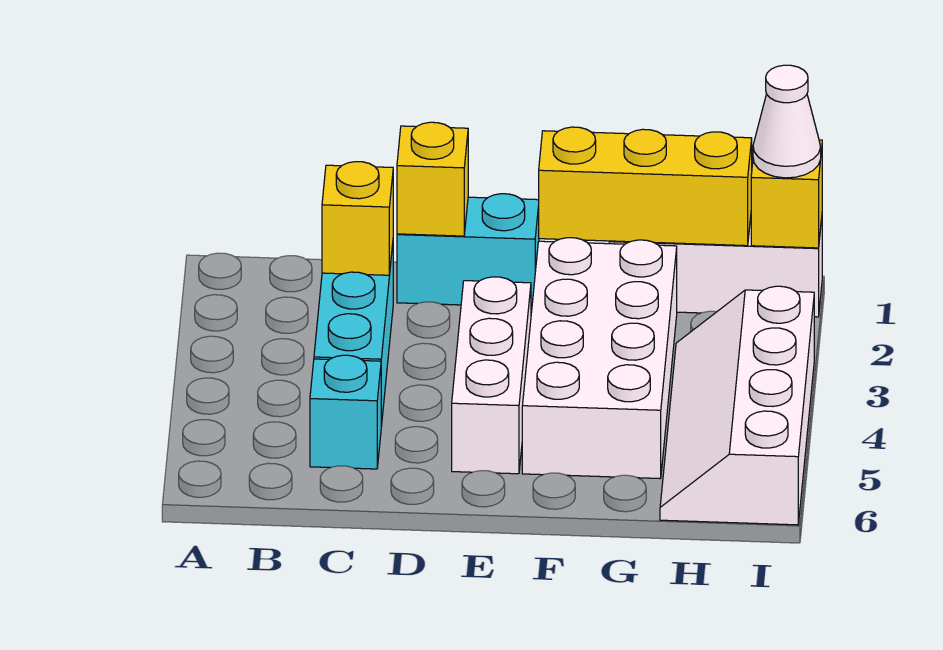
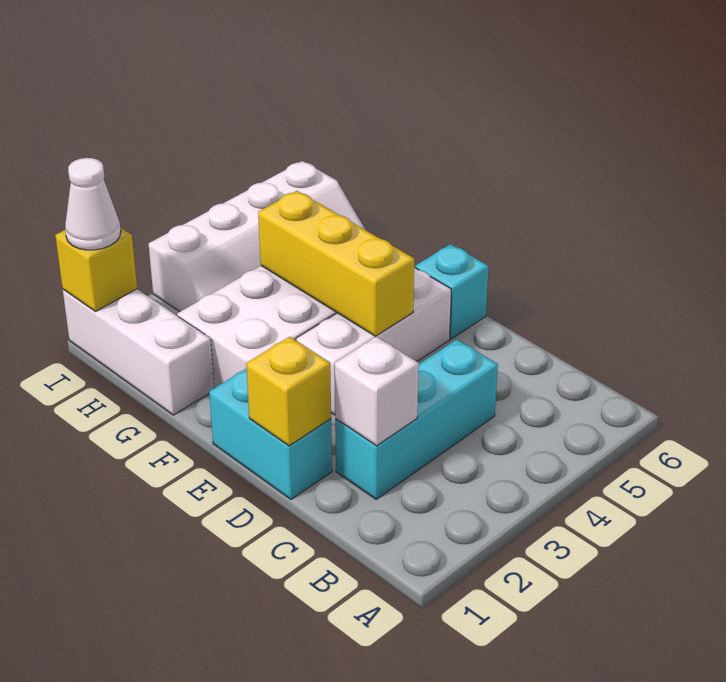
yellow 1x1 brick [322,162,393,275] -> white 1x1 brick [335,337,419,446]
cyan 1x1 brick [310,355,381,469] -> cyan 1x1 brick moved to [415,244,489,339]
yellow 1x3 brick [539,127,752,246] -> yellow 1x3 brick moved to [258,191,414,336]

